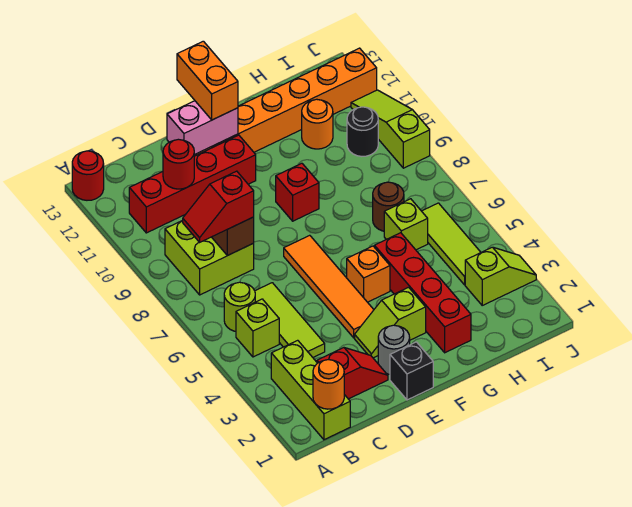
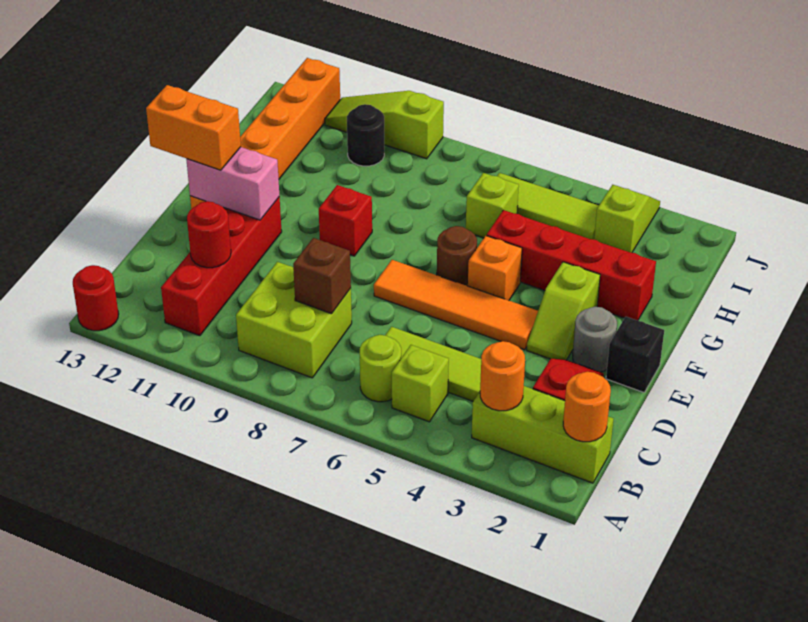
red 1x2 slope [183,171,254,242] -> none
pink 1x2 brick [167,101,238,155] -> pink 1x2 brick turned to [186,147,279,220]
brown 1x1 round brick [373,182,404,231] -> brown 1x1 round brick moved to [437,226,477,286]
orange 1x1 round brick [302,99,333,149] -> orange 1x1 round brick moved to [480,341,525,411]

